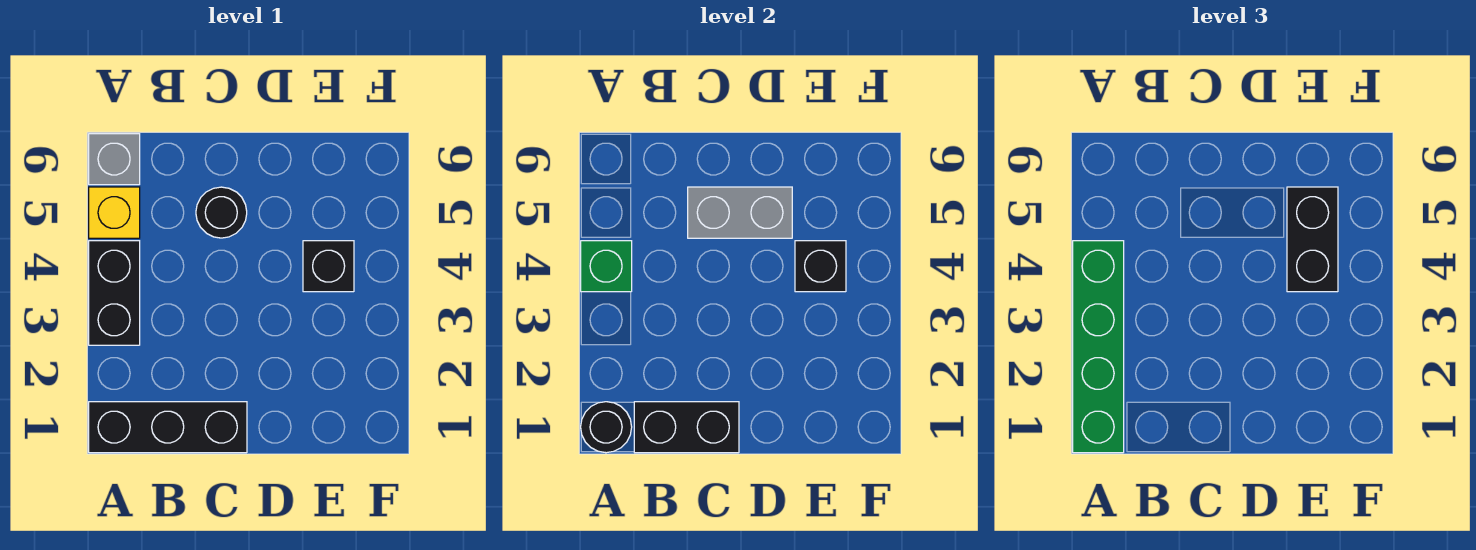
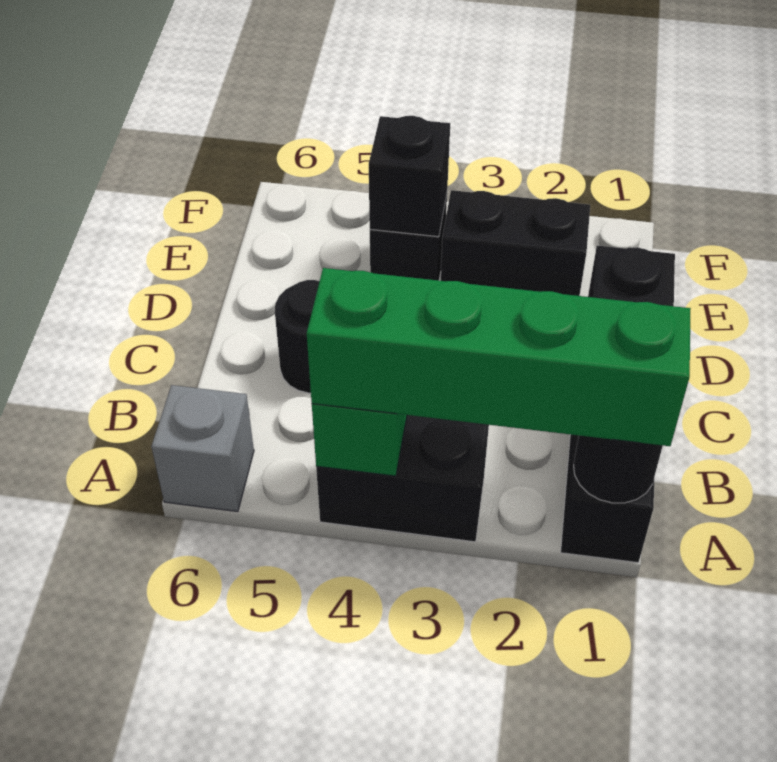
yellow 1x1 brick [89,187,140,238] -> none
grey 1x2 brick [688,187,792,238] -> none
black 1x2 brick [1287,187,1338,292] -> black 1x2 brick moved to [441,190,590,296]

